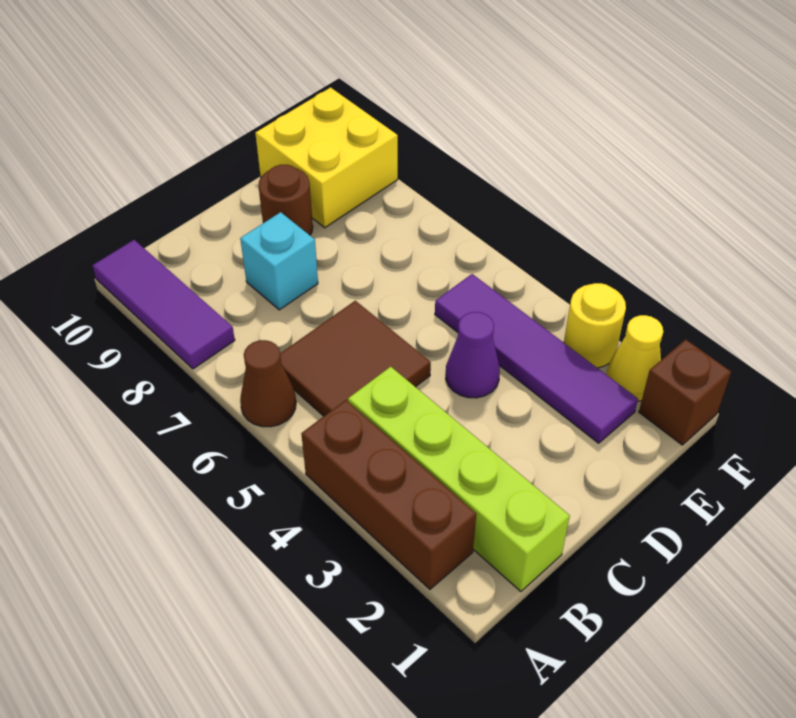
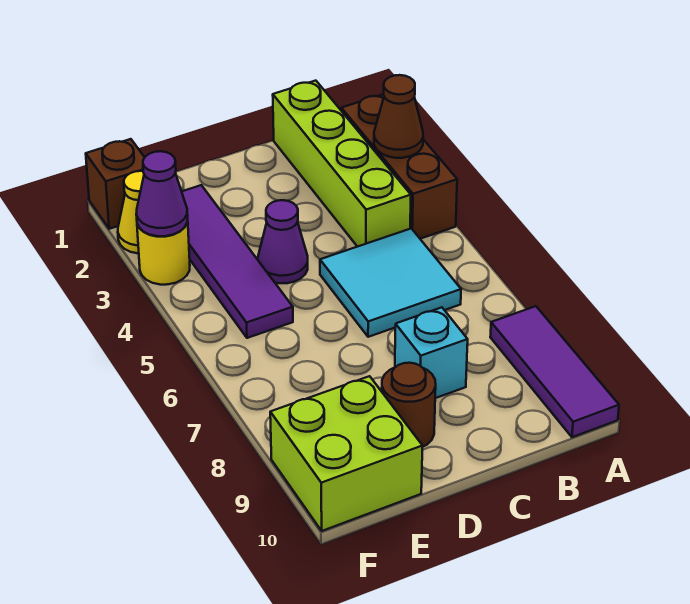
brown 1x1 cone [240,340,296,427] -> brown 1x1 cone moved to [374,75,423,158]
brown 2x2 tile [280,301,431,416] -> cyan 2x2 tile [320,229,461,337]
yellow 2x2 brick [255,88,398,228] -> lime 2x2 brick [270,376,423,531]
none -> purple 1x1 cone [136,151,188,236]

